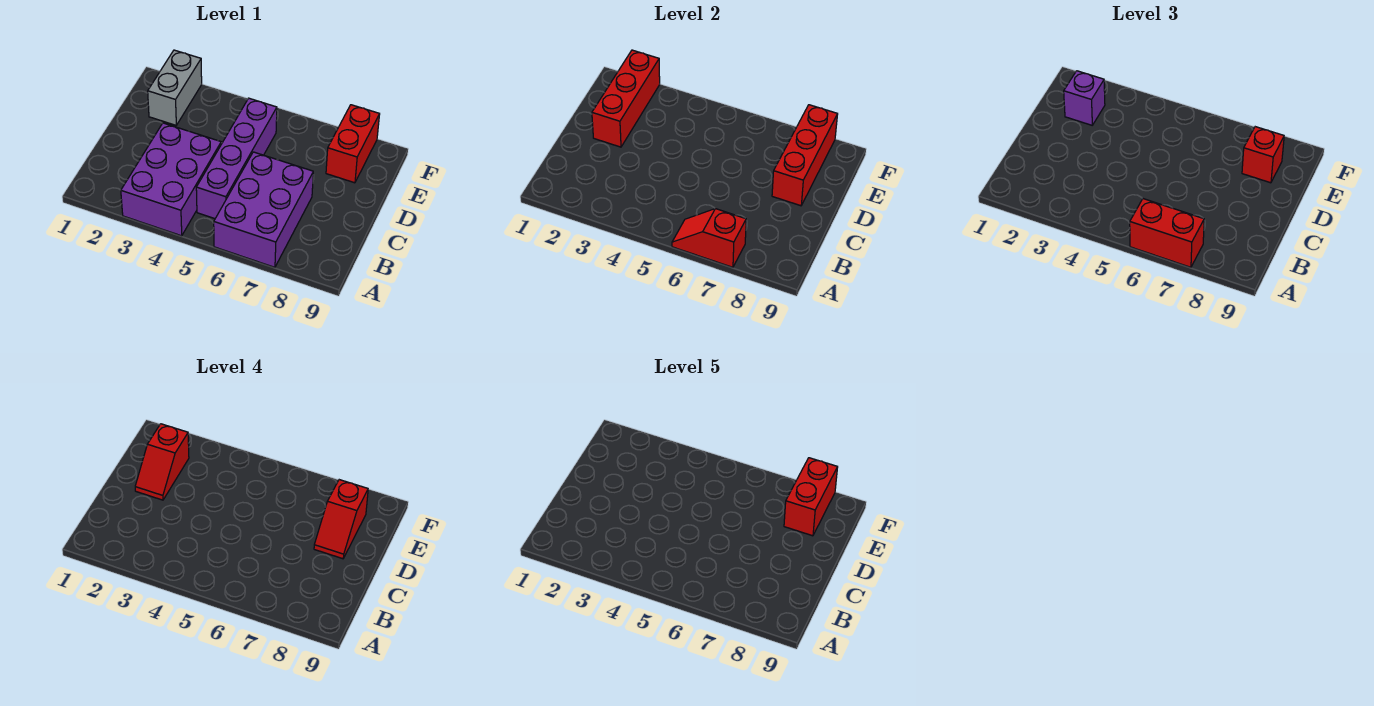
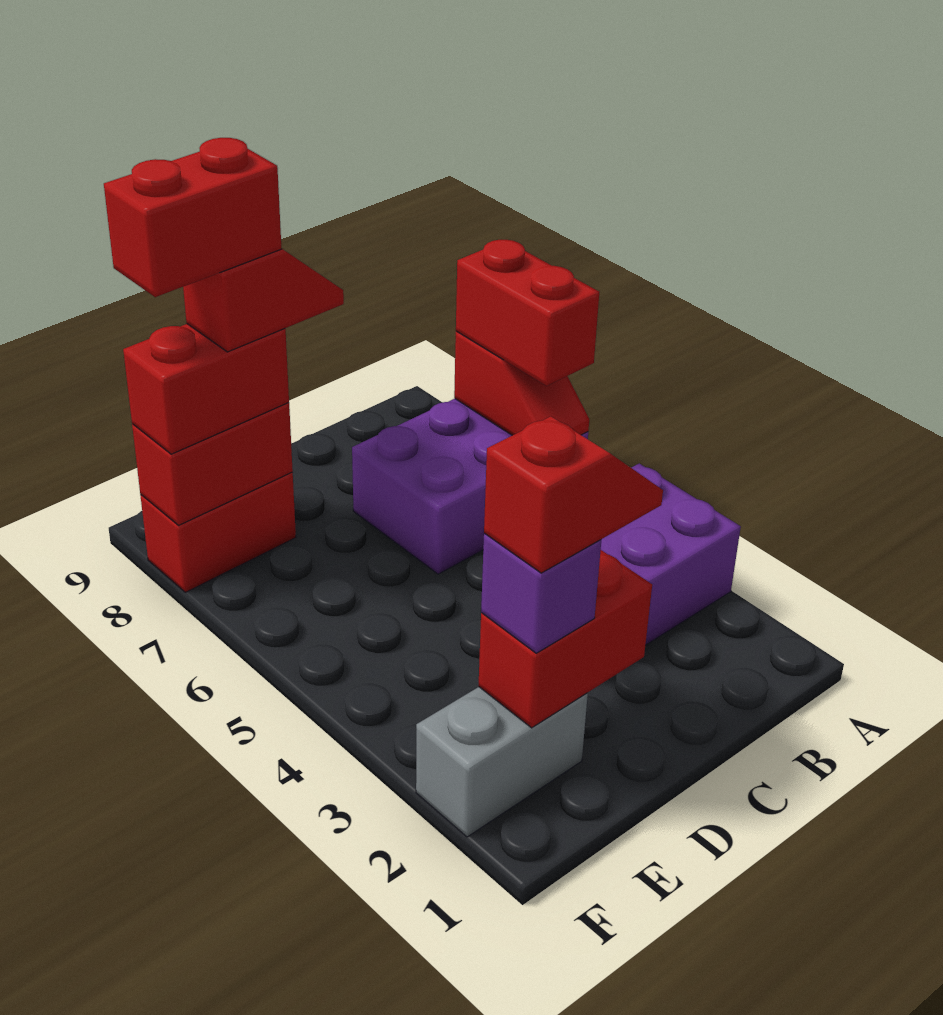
purple 1x4 brick [196,98,277,219] -> none
red 1x3 brick [592,50,660,147] -> red 1x2 brick [479,550,652,728]
red 1x3 brick [772,105,838,206] -> red 1x2 brick [132,403,293,525]
red 1x1 brick [1242,127,1284,183] -> red 1x2 brick [123,324,289,454]

